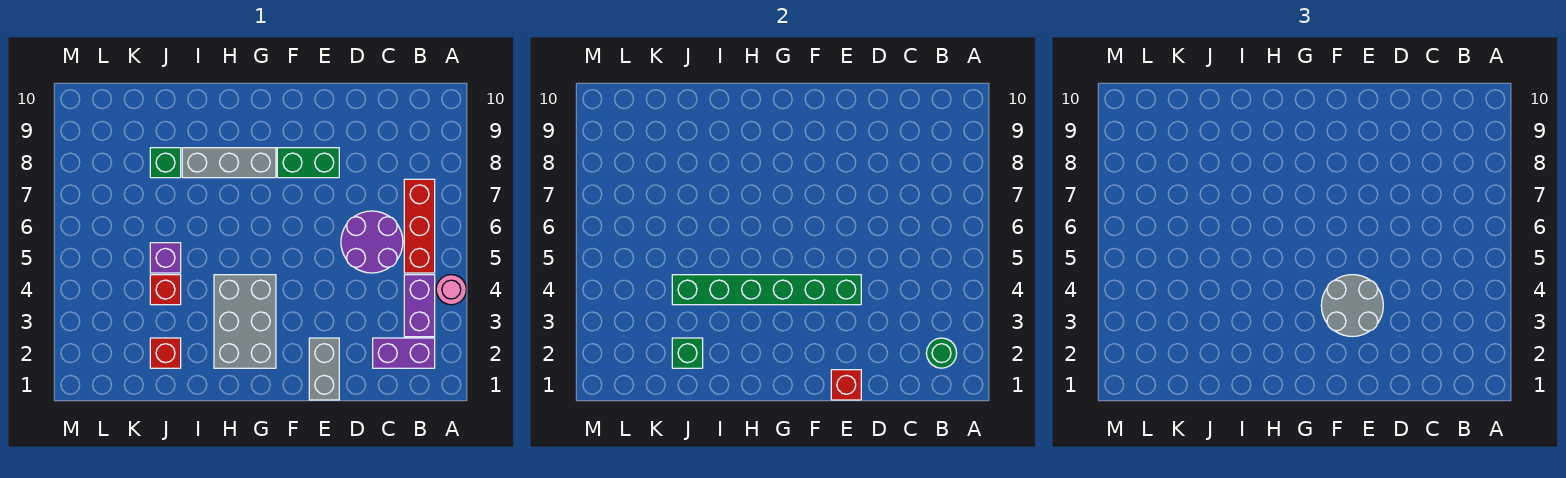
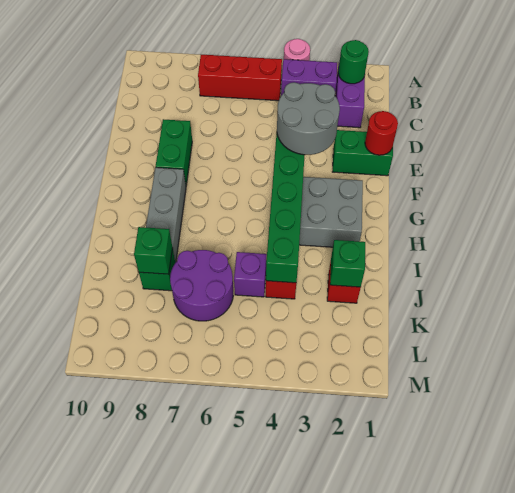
purple 2x2 round brick [341,211,403,273] -> purple 2x2 round brick moved to [170,250,233,321]
grey 1x2 brick [309,338,339,400] -> green 1x2 brick [333,130,393,176]
red 1x1 brick [831,370,861,400] -> red 1x1 round brick [365,111,398,155]
none -> green 1x1 brick [134,227,173,274]

